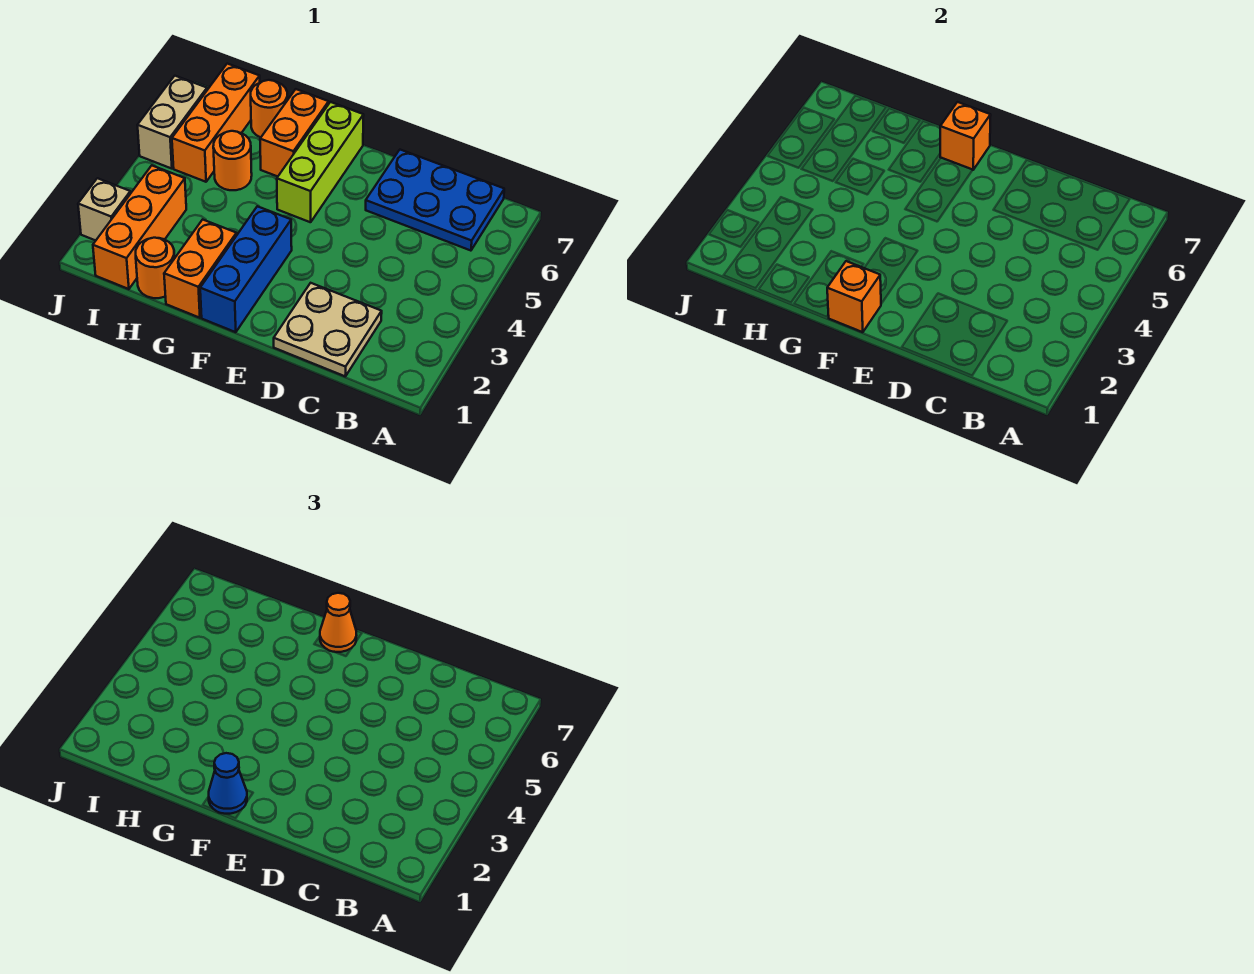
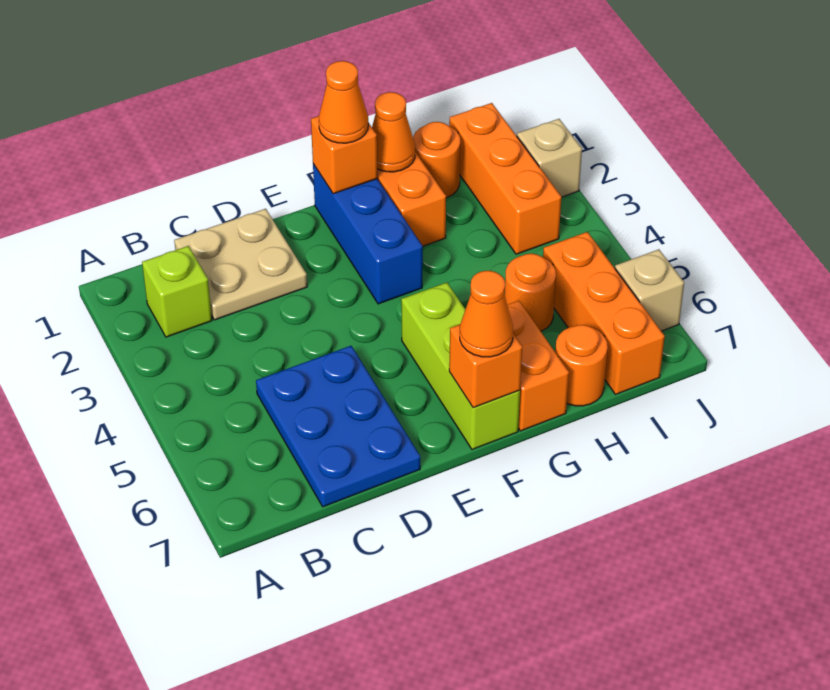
none -> lime 1x1 brick [142,246,212,337]
blue 2x3 plate [366,150,504,251] -> blue 2x3 plate turned to [256,346,420,507]
blue 1x1 cone [209,753,247,814] -> orange 1x1 cone [319,61,368,143]
none -> orange 1x1 cone [372,92,415,172]
tan 1x2 brick [138,76,207,169] -> tan 1x1 brick [615,249,684,331]

